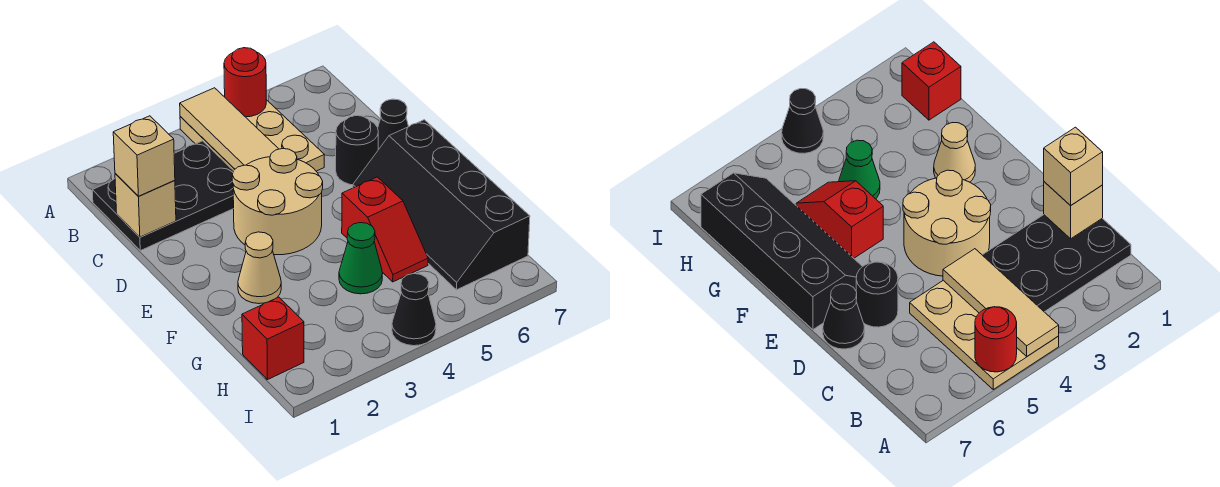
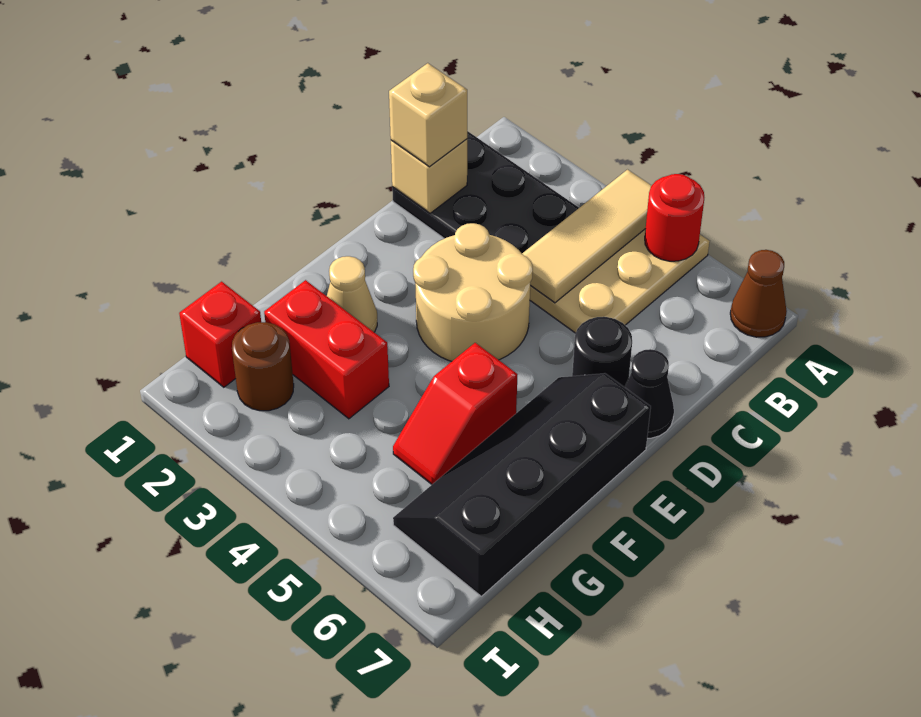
none -> brown 1x1 cone [730,250,787,337]
none -> red 1x2 brick [264,280,389,419]
green 1x1 cone [339,223,383,294] -> none
none -> brown 1x1 round brick [232,322,294,411]
black 1x1 cone [392,274,436,346] -> none

